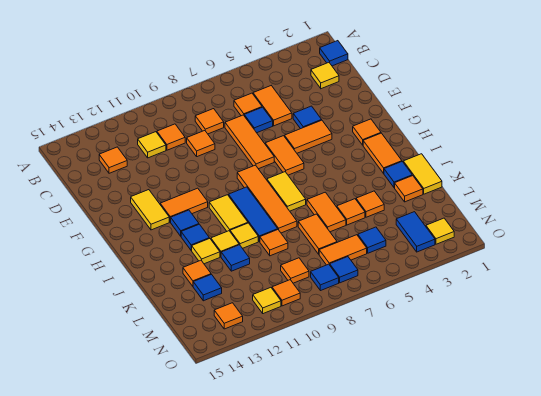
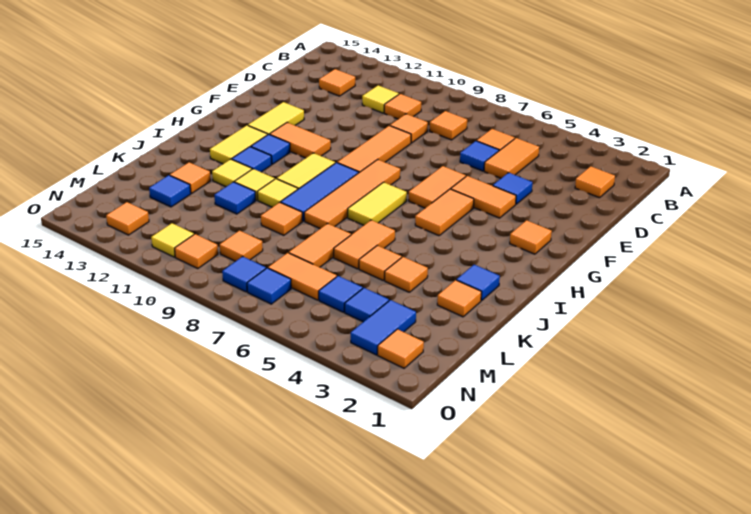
blue 1x1 tile [320,41,348,66] -> blue 1x1 tile moved to [345,288,389,322]
yellow 1x1 tile [311,63,339,89] -> orange 1x1 tile [575,166,615,198]
orange 1x3 tile [225,115,274,169] -> orange 1x3 tile moved to [337,126,411,172]
orange 1x2 tile [363,133,402,173] -> orange 1x2 tile moved to [415,189,474,236]
yellow 1x2 tile [403,154,442,194] -> yellow 1x2 tile moved to [210,125,268,164]
yellow 1x1 tile [426,218,454,244] -> orange 1x1 tile [378,329,424,368]

